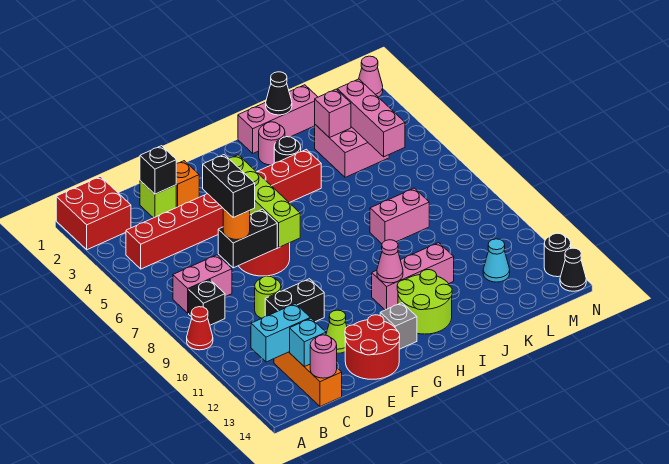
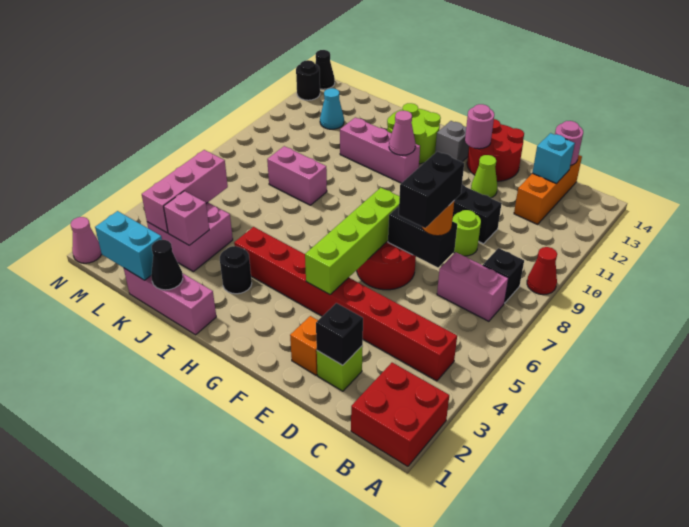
cyan 1x2 brick [251,304,310,362] -> cyan 1x2 brick moved to [95,211,162,280]
pink 1x1 round brick [259,122,285,165] -> pink 1x1 round brick moved to [465,104,494,149]

